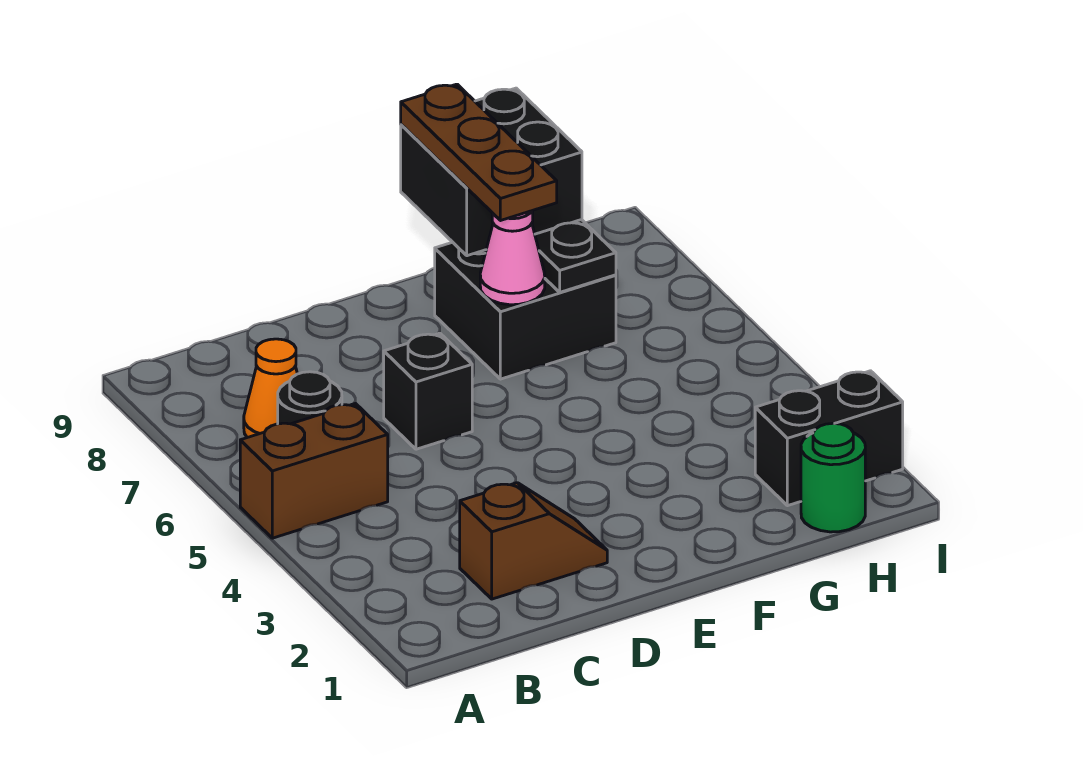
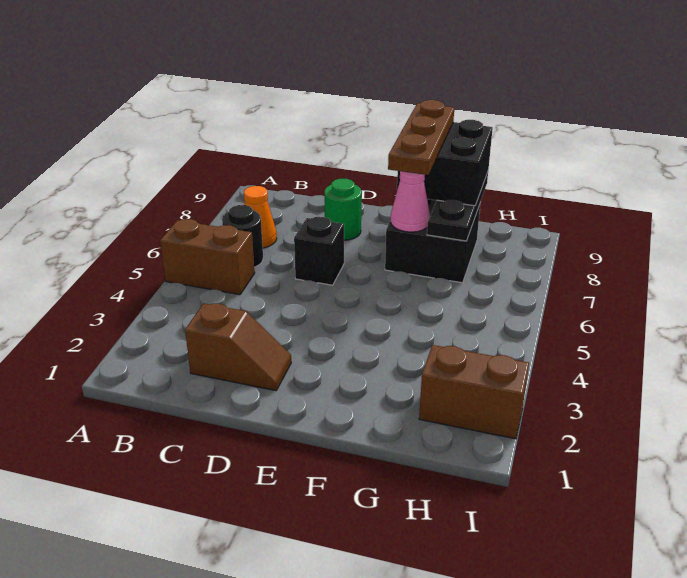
green 1x1 round brick [801,423,865,532] -> green 1x1 round brick moved to [324,179,362,240]
black 1x2 brick [755,371,903,506] -> brown 1x2 brick [419,345,529,439]

